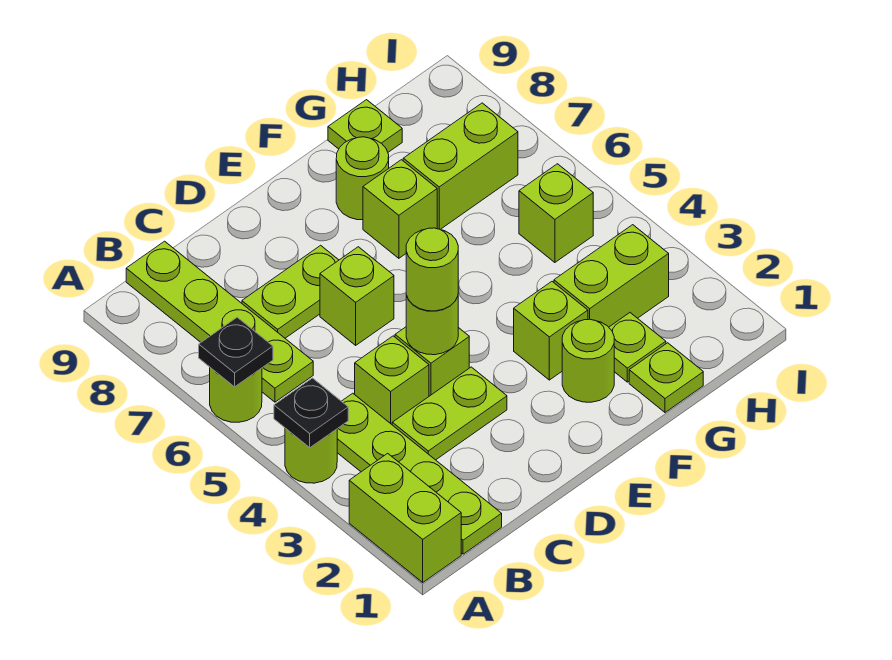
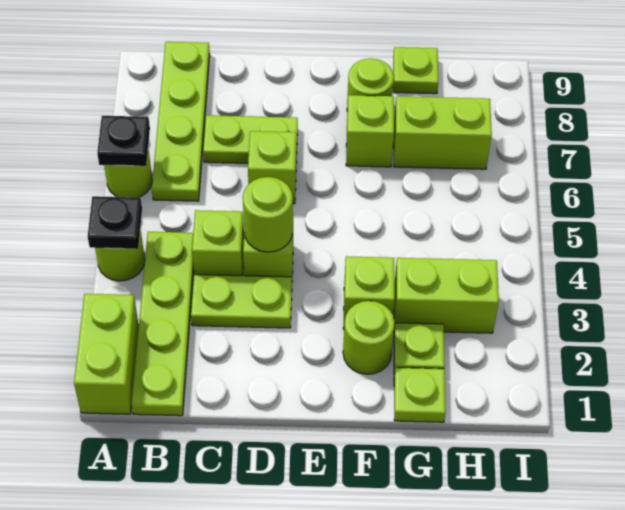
lime 1x1 round brick [406,228,458,311] -> none
lime 1x1 brick [519,164,593,262] -> none

